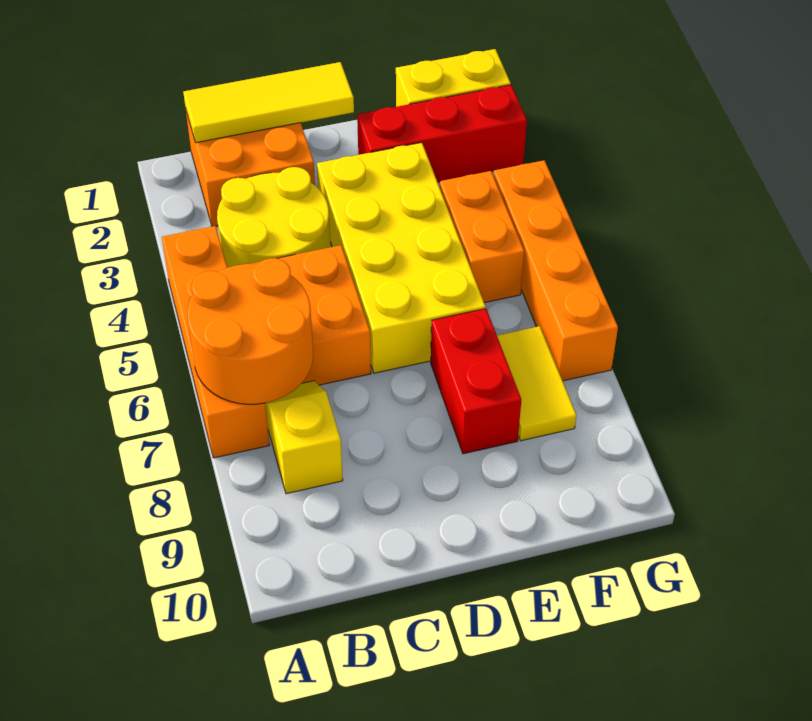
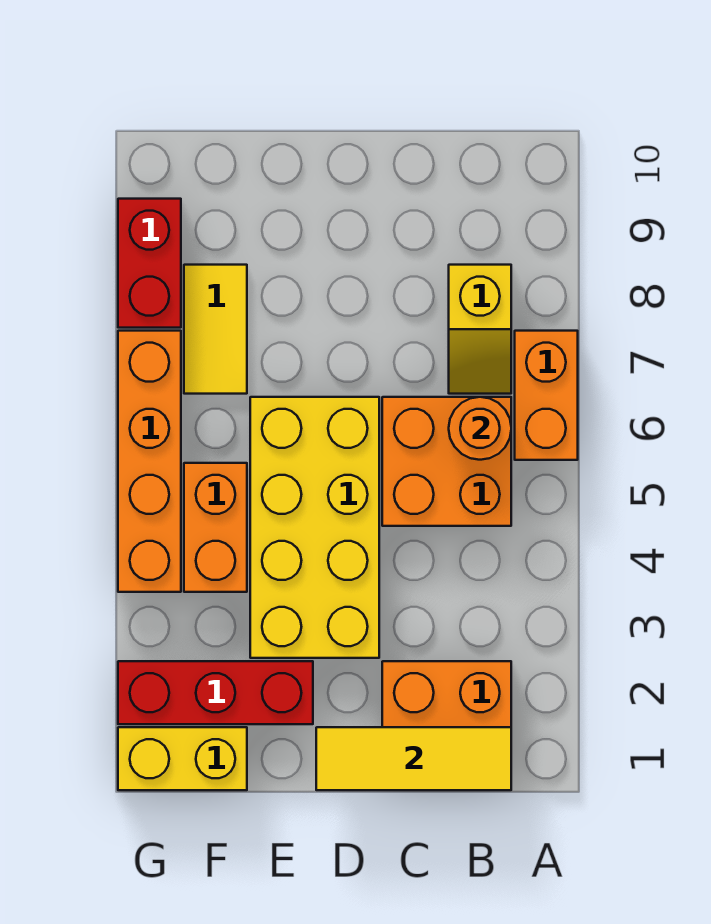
orange 1x4 brick [162,226,269,458] -> orange 1x2 brick [515,331,578,460]
orange 2x2 round brick [187,258,313,404] -> orange 1x1 round brick [449,397,511,460]
yellow 2x2 round brick [217,167,331,268] -> none
red 1x2 brick [431,309,521,454] -> red 1x2 brick moved to [118,199,181,328]

